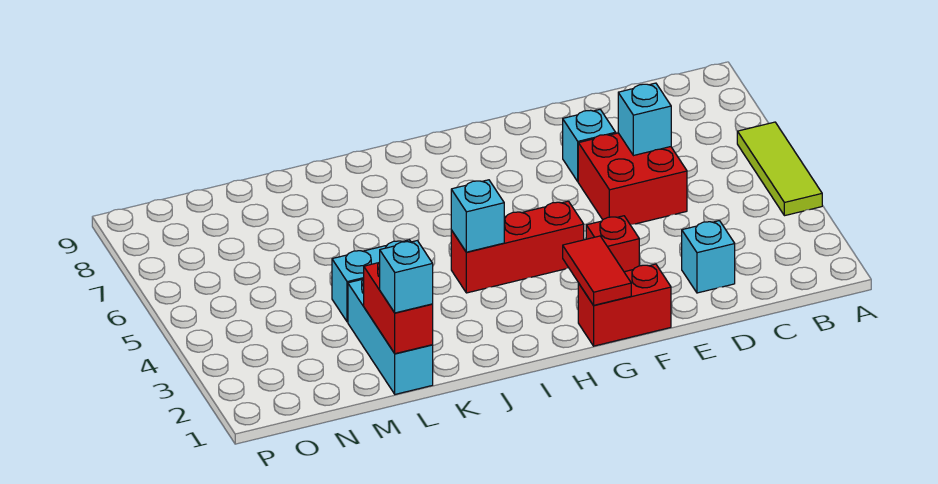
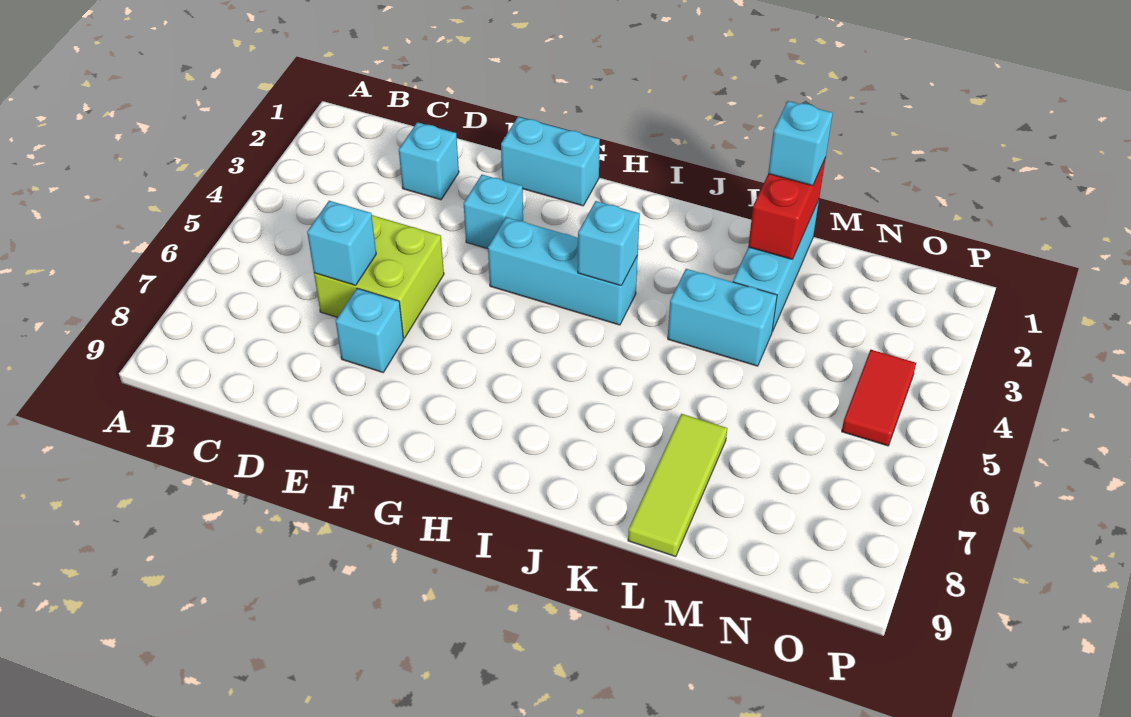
lime 1x3 tile [737,122,822,216] -> lime 1x3 tile moved to [628,414,727,557]
red 2x2 brick [578,133,687,225] -> lime 2x2 brick [314,215,444,338]
red 1x2 brick [578,264,671,346] -> cyan 1x2 brick [501,117,600,206]
red 1x1 brick [586,216,639,272] -> cyan 1x1 brick [464,175,523,249]
red 1x2 tile [563,236,631,305] -> red 1x2 tile moved to [842,350,916,446]
red 1x3 brick [451,201,584,293] -> cyan 1x3 brick [488,217,638,325]

